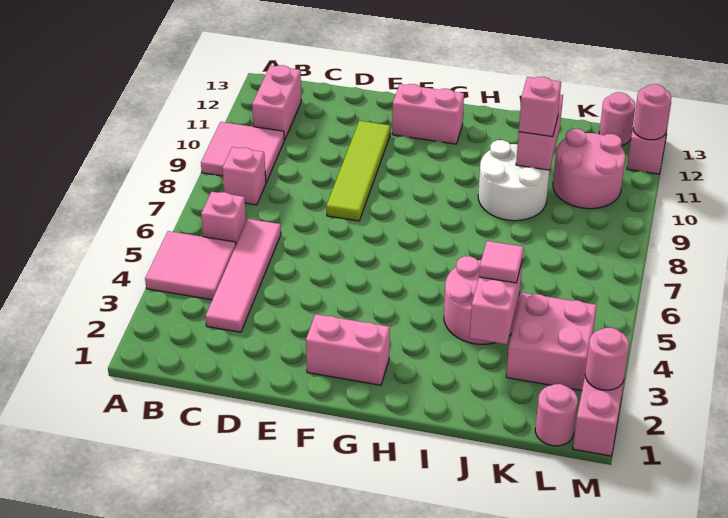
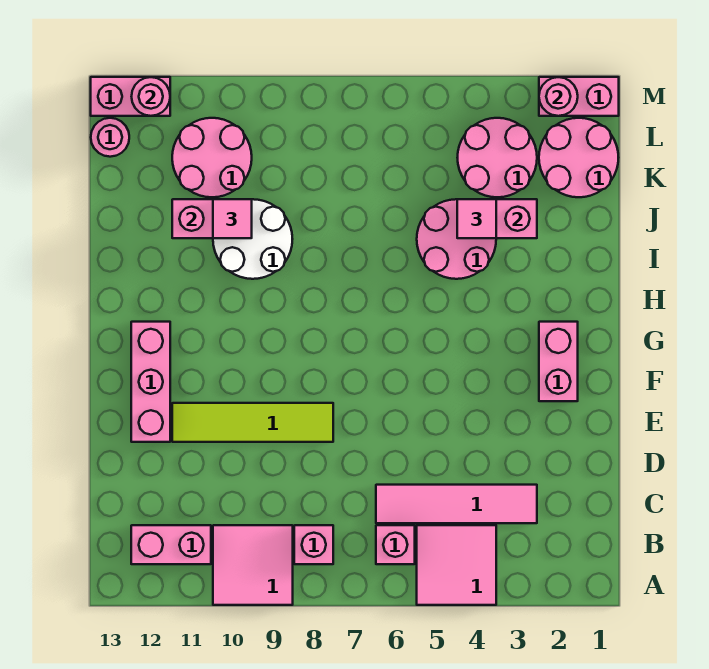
pink 1x2 brick [392,84,464,144] -> pink 1x3 brick [131,322,170,442]
pink 1x1 brick [519,77,561,137] -> pink 1x1 tile [213,199,252,238]
pink 2x2 brick [506,293,597,390] -> pink 2x2 round brick [457,118,537,197]
pink 1x1 round brick [535,384,578,446] -> pink 2x2 round brick [539,118,619,197]

